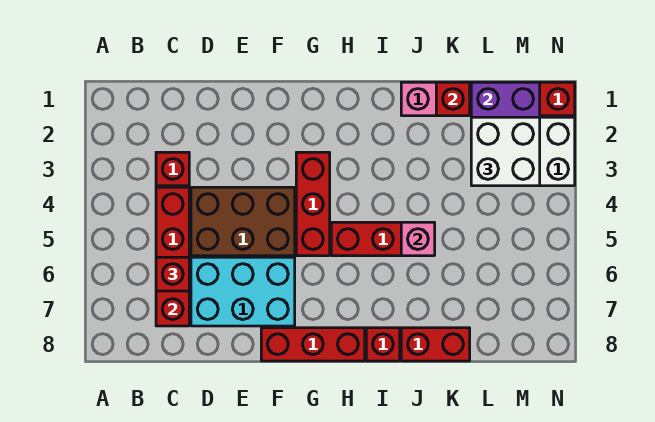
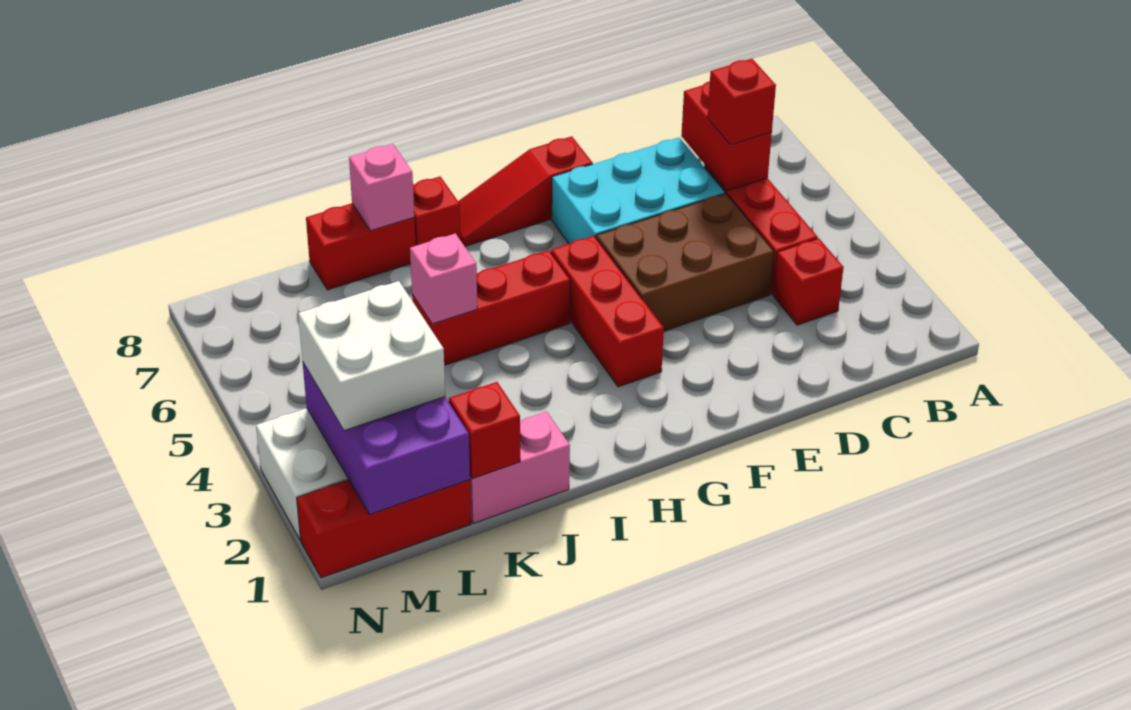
red 1x3 brick [261,328,365,361] -> red 1x3 slope [458,136,593,246]
none -> pink 1x1 brick [349,144,414,231]

